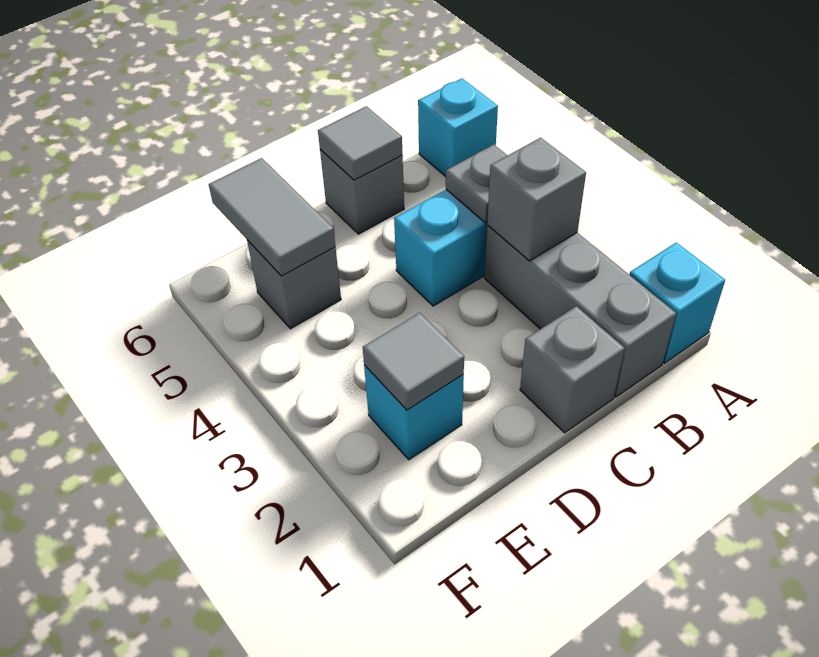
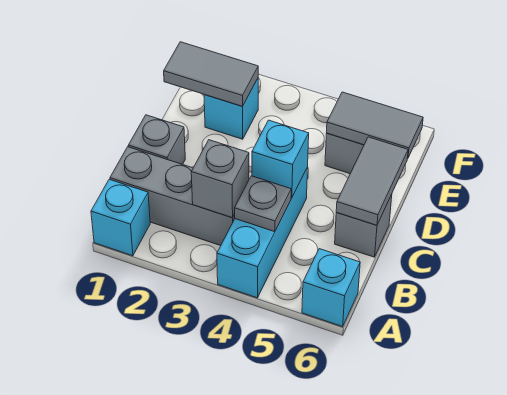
none -> cyan 1x1 brick [252,120,309,198]
grey 1x1 tile [318,106,402,180] -> grey 1x2 tile [336,137,408,225]
grey 1x1 tile [363,313,464,410] -> grey 1x2 tile [164,42,258,106]

